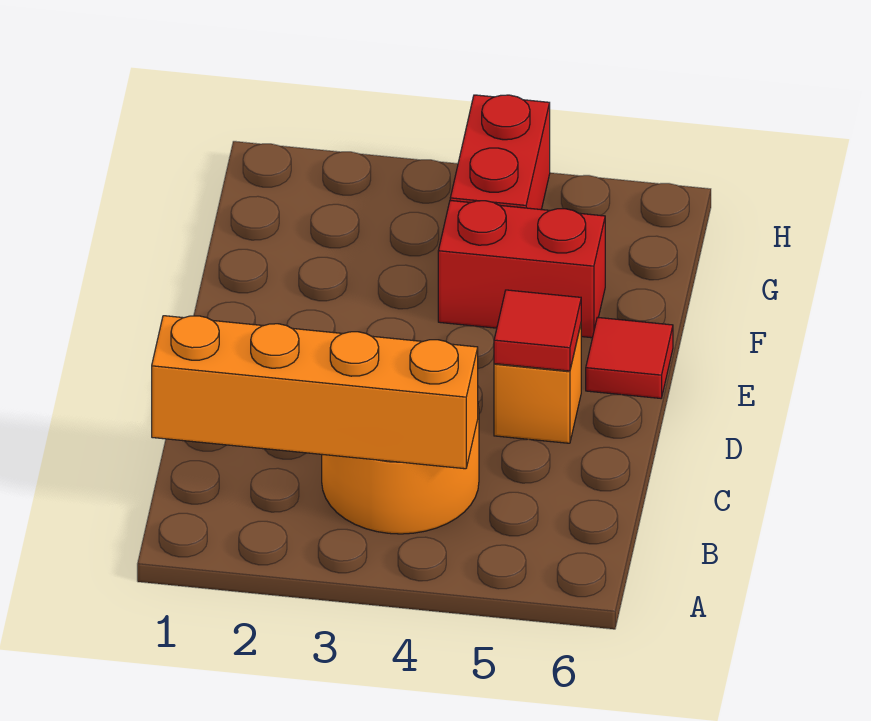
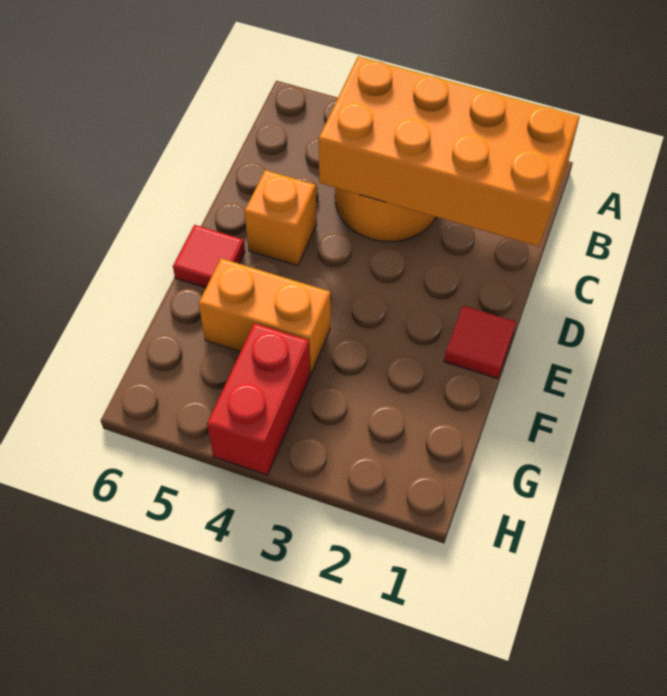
orange 1x4 brick [152,316,478,469] -> orange 2x4 brick [319,57,580,246]
red 1x1 tile [494,290,581,371] -> red 1x1 tile moved to [444,306,516,379]
red 1x2 brick [438,201,605,338] -> orange 1x2 brick [199,258,330,374]

